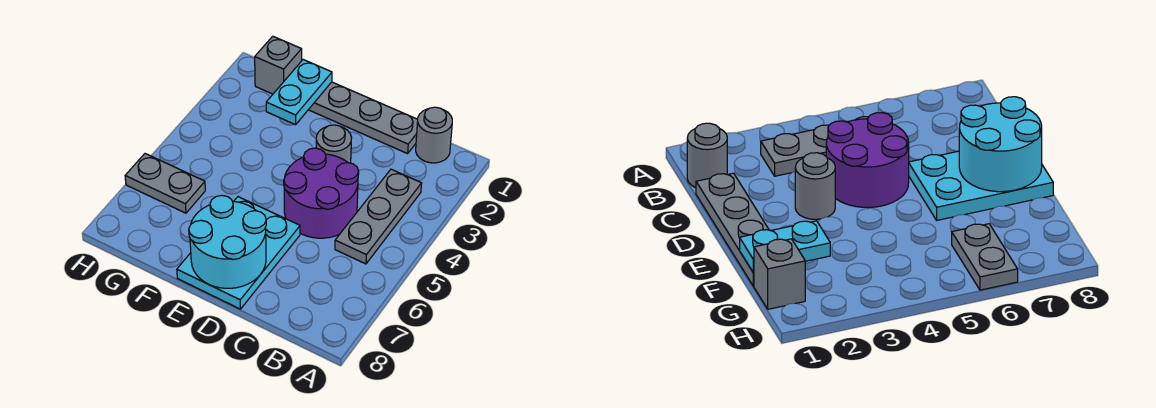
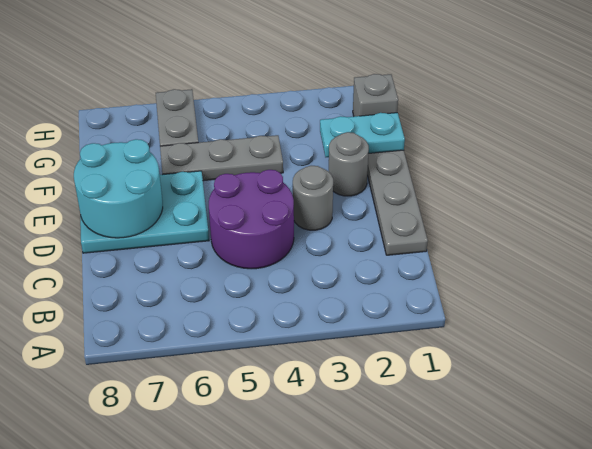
grey 1x1 round brick [416,107,452,163] -> grey 1x1 round brick moved to [329,132,369,196]
grey 1x3 plate [335,169,422,264] -> grey 1x3 plate moved to [160,135,283,181]

